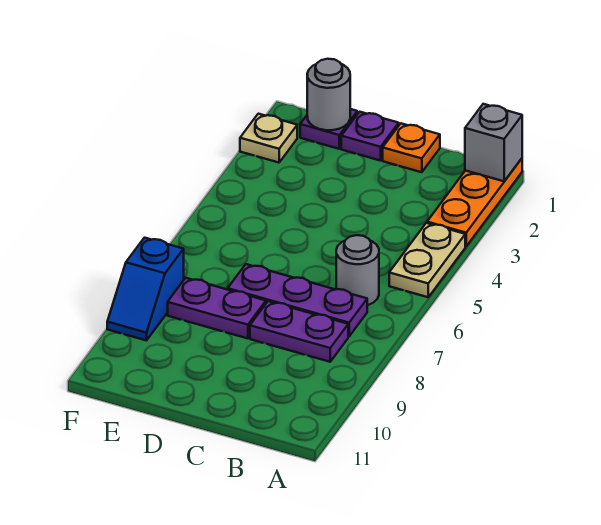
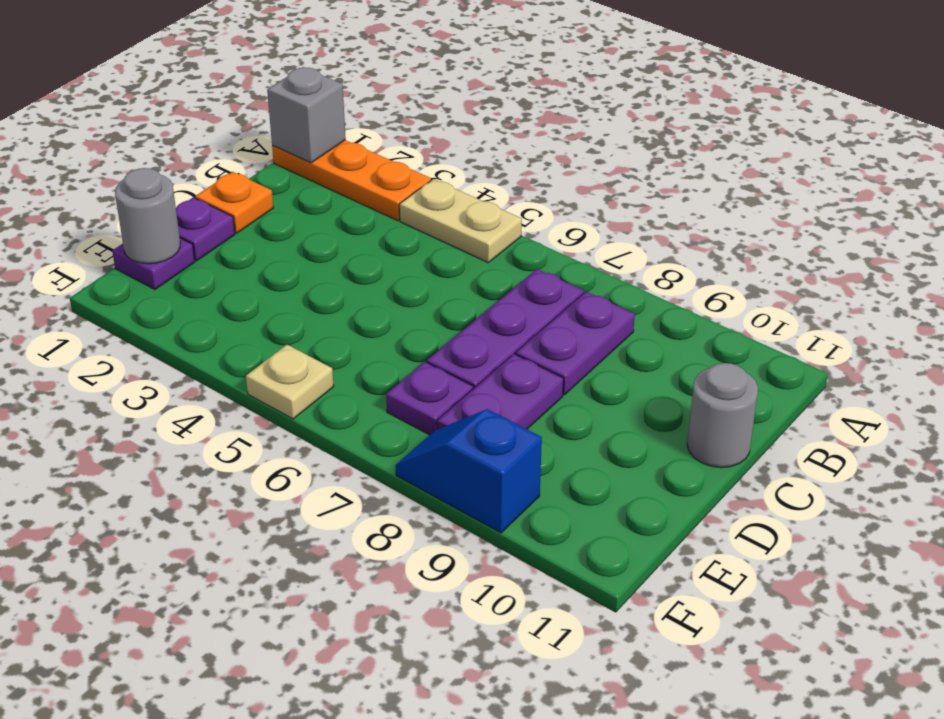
grey 1x1 round brick [336,235,379,305] -> grey 1x1 round brick moved to [687,363,758,468]
none -> purple 1x1 plate [386,362,473,435]
tan 1x1 plate [240,114,297,163] -> tan 1x1 plate moved to [246,345,334,419]
blue 1x2 slope [107,238,184,341] -> blue 1x2 slope turned to [396,409,542,533]

